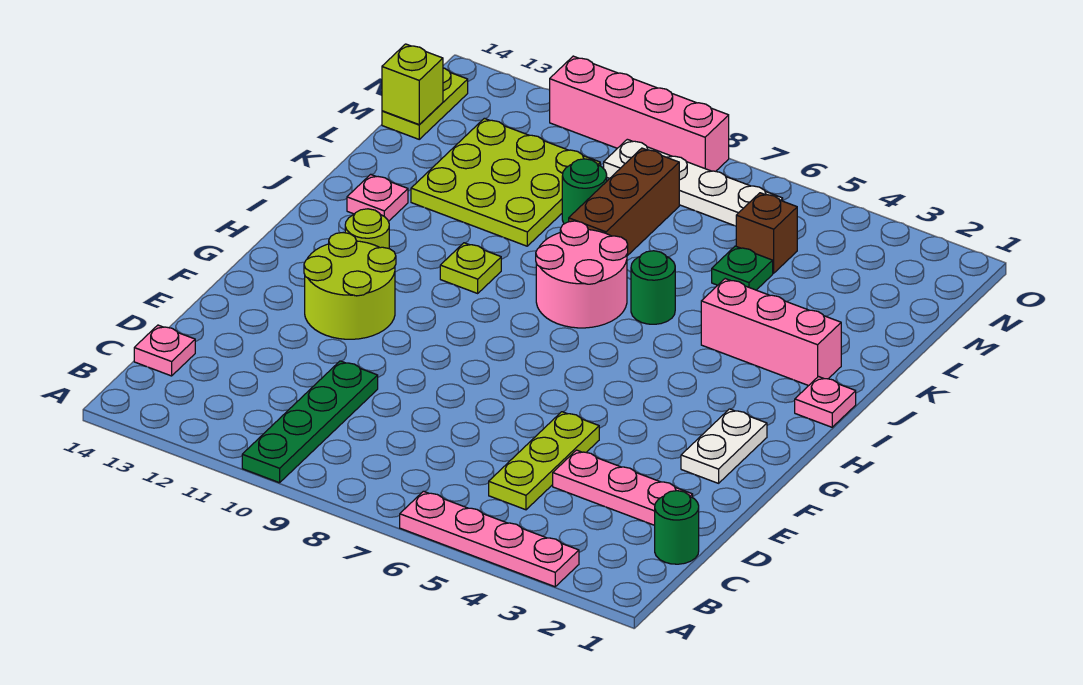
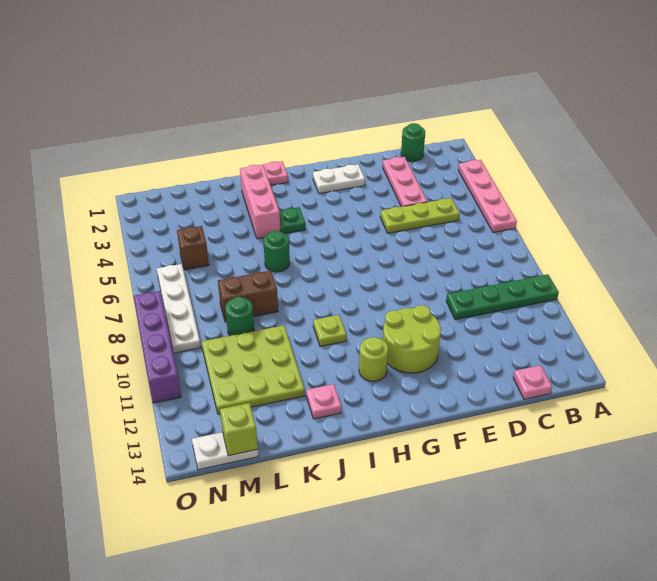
pink 2x2 round brick [536,221,628,328] -> none
brown 1x3 brick [569,148,679,256] -> brown 1x2 brick [218,271,278,322]
green 1x1 plate [712,246,773,290] -> green 1x1 plate moved to [279,207,305,234]
lime 1x2 plate [382,68,468,139] -> white 1x2 plate [192,432,258,470]
pink 1x4 brick [550,56,729,171] -> purple 1x4 brick [133,291,181,403]

